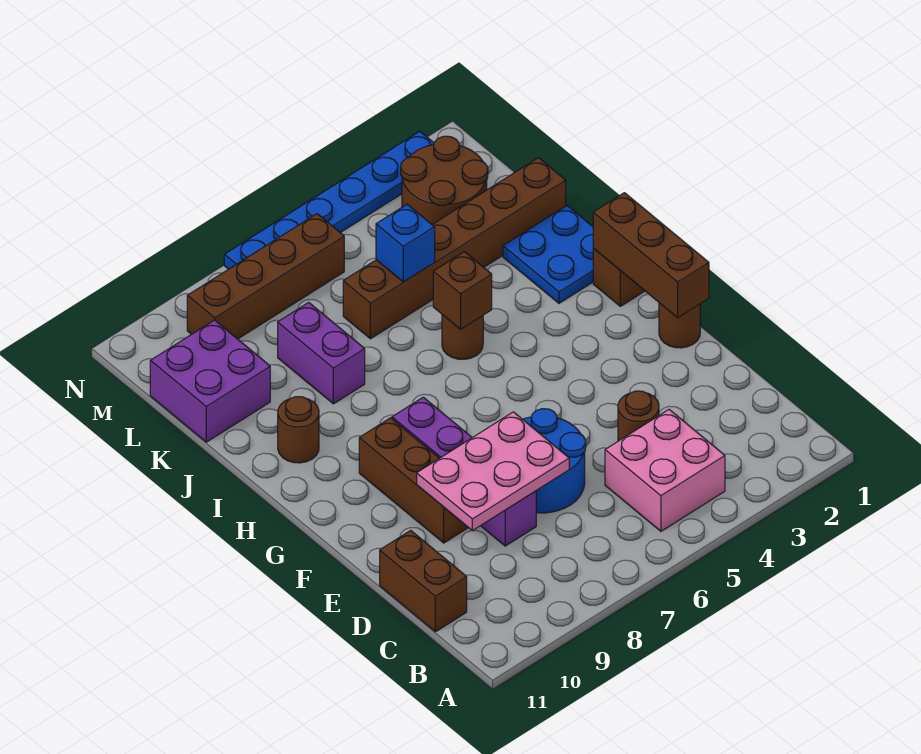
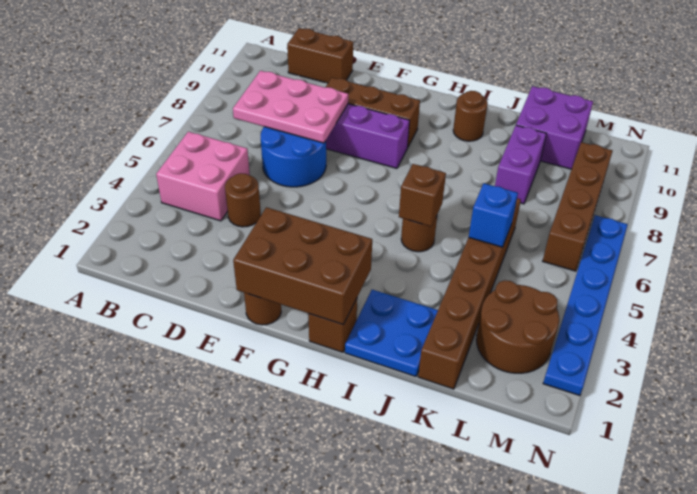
pink 2x3 plate [417,412,569,531] -> pink 2x3 plate turned to [233,71,348,143]
brown 1x3 brick [593,193,709,318] -> brown 2x3 brick [233,207,372,325]
purple 1x2 brick [278,302,365,404] -> purple 1x2 brick turned to [495,125,546,204]

